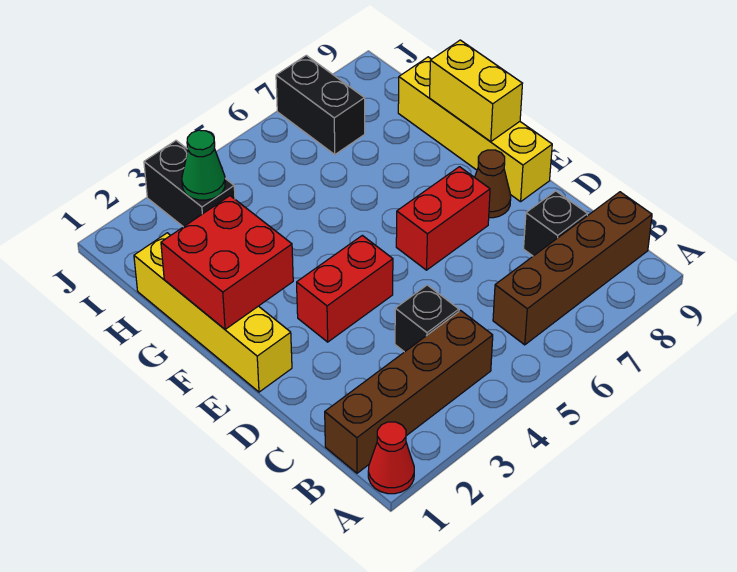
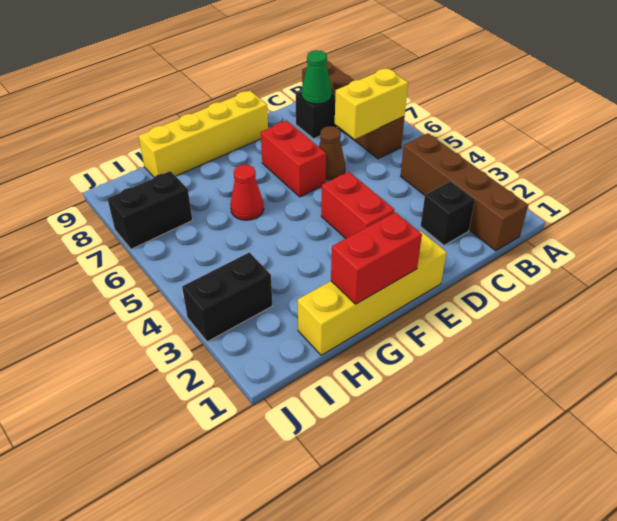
red 1x1 cone [368,422,414,494] -> red 1x1 cone moved to [230,165,264,220]
black 1x1 brick [395,285,459,352] -> black 1x1 brick moved to [421,181,475,245]
brown 1x1 cone [475,150,511,218] -> brown 1x1 cone moved to [319,126,345,180]
red 2x2 brick [161,196,293,329] -> red 1x2 brick [331,212,422,304]
yellow 1x2 brick [430,40,522,142] -> yellow 1x2 brick moved to [335,68,408,139]
green 1x1 cone [182,130,225,200] -> green 1x1 cone moved to [302,50,332,104]

